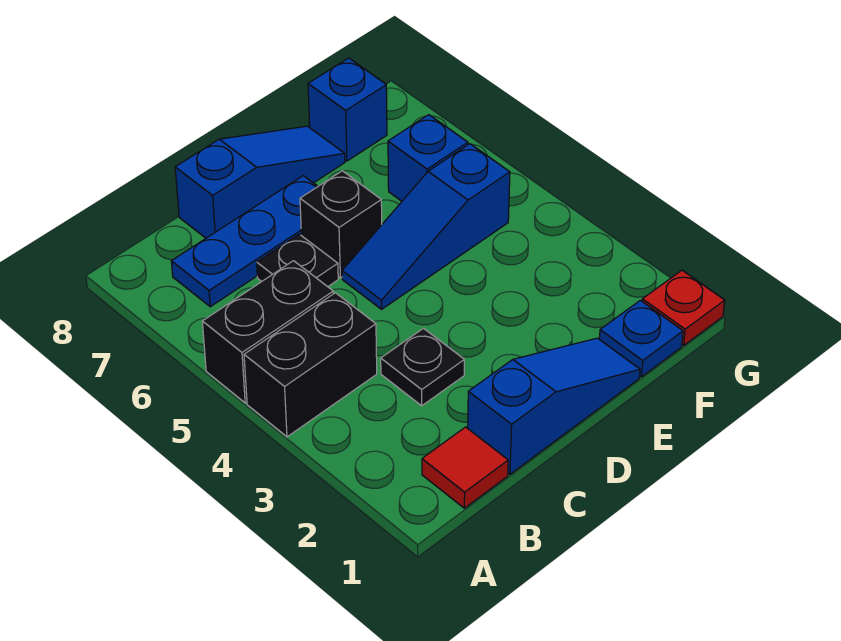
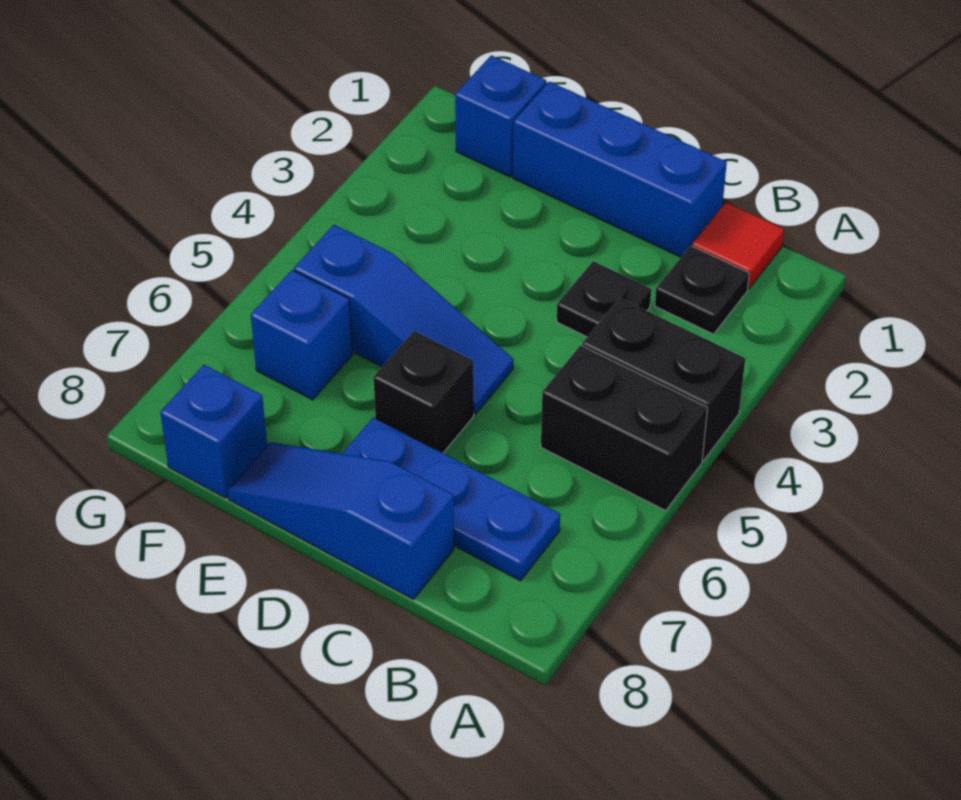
blue 1x3 slope [468,338,640,474] -> blue 1x3 brick [513,82,727,257]
black 1x1 plate [257,234,338,287] -> black 1x1 plate moved to [655,246,749,334]
blue 1x1 plate [599,300,683,377] -> blue 1x1 brick [455,55,546,177]
red 1x1 plate [642,270,725,345] -> none

